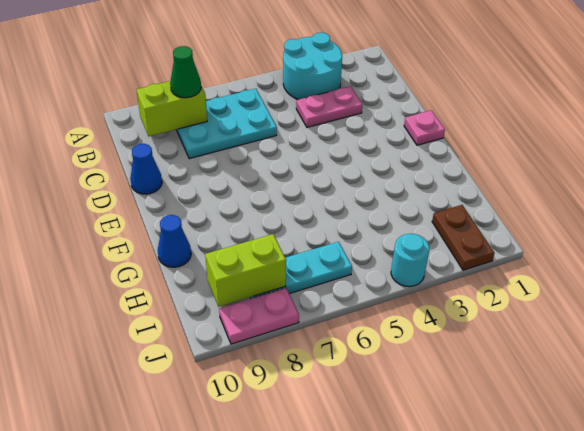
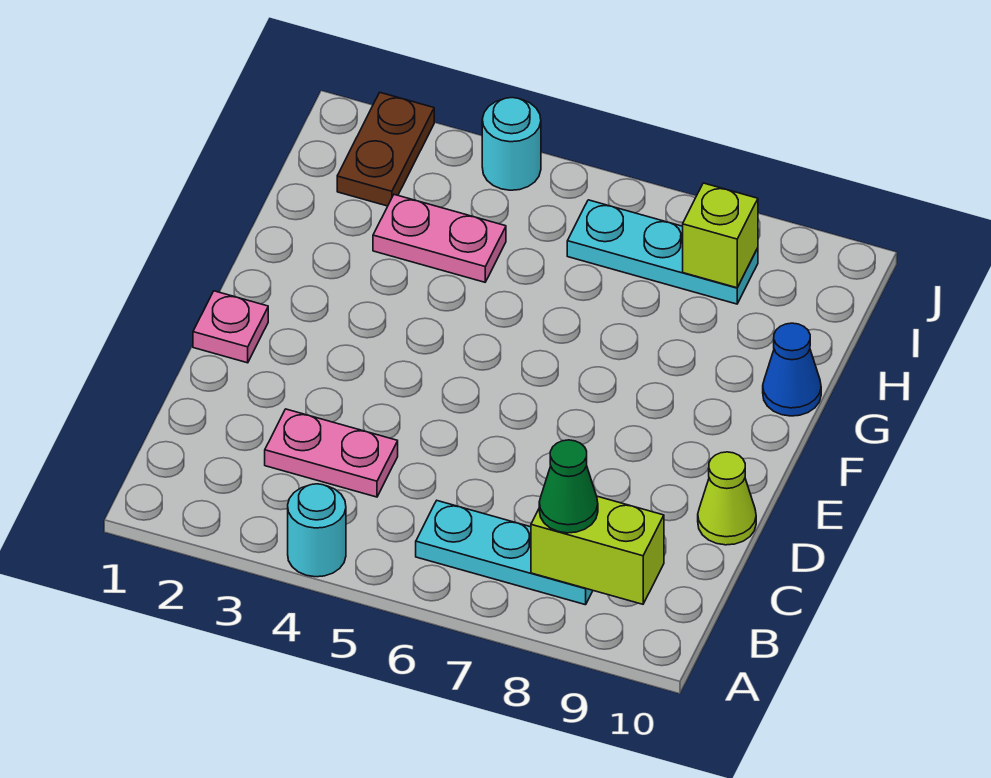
cyan 2x2 round brick [283,32,342,100] -> cyan 1x1 round brick [288,484,346,577]
cyan 2x3 plate [176,89,277,159] -> cyan 1x3 plate [416,501,593,605]
blue 1x1 cone [130,144,162,194] -> lime 1x1 cone [698,452,756,545]
lime 1x2 brick [205,234,286,307] -> lime 1x1 brick [683,183,758,288]
pink 1x2 plate [219,288,299,344] -> pink 1x2 plate moved to [373,195,506,282]

